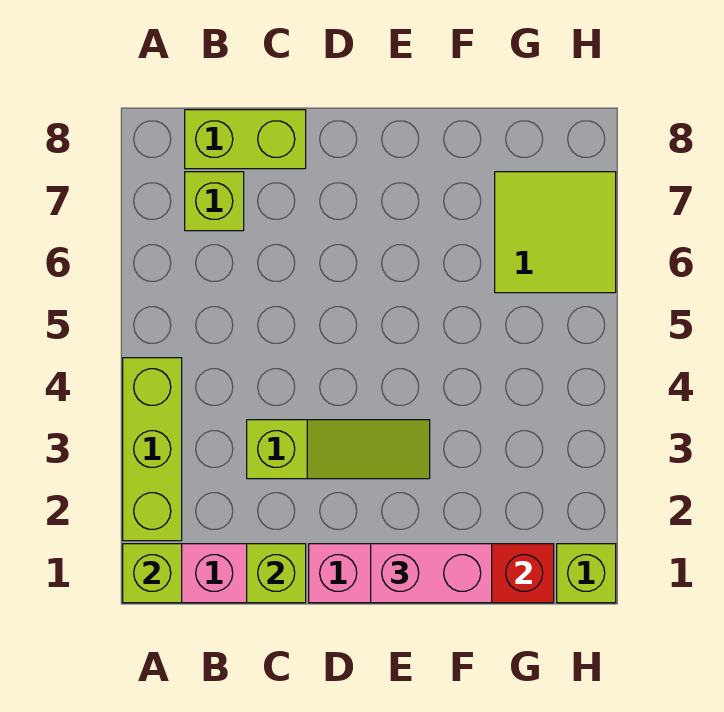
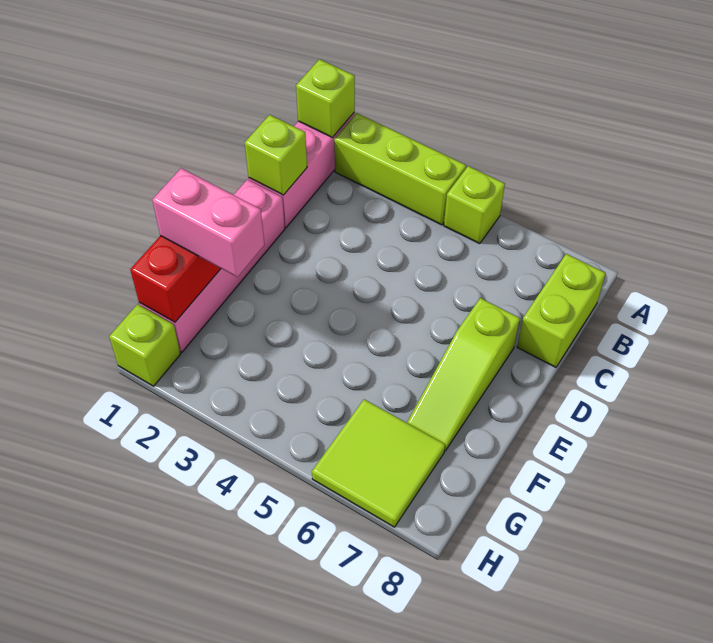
lime 1x1 brick [185,172,244,231] -> lime 1x1 brick moved to [444,166,505,244]
lime 1x3 slope [247,420,430,479] -> lime 1x3 slope moved to [407,298,520,451]
pink 1x2 brick [371,544,492,603] -> pink 1x2 brick turned to [152,168,265,277]

